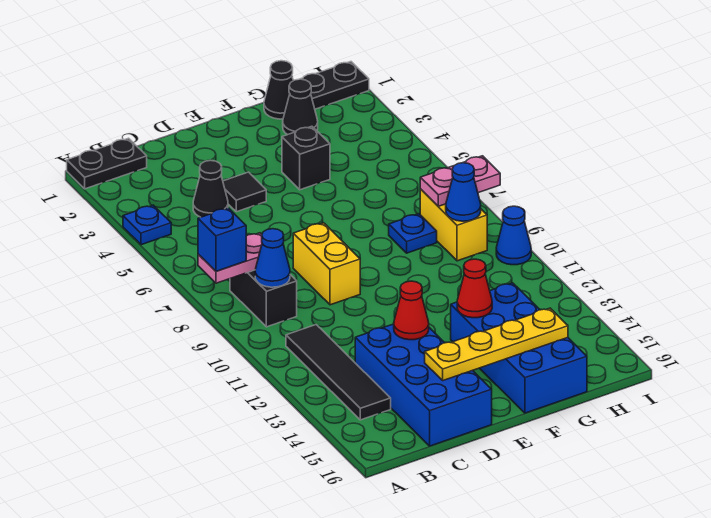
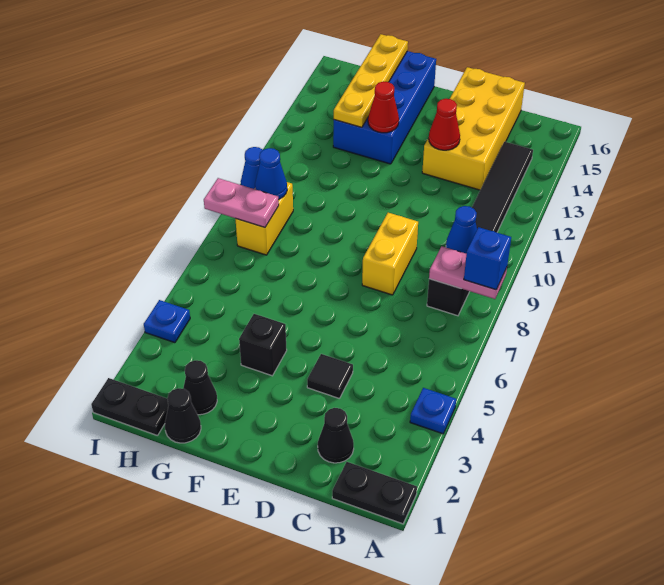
black 1x1 cone [193,160,228,217] -> black 1x1 cone moved to [318,408,354,463]
blue 2x4 brick [355,324,492,446] -> yellow 2x4 brick [422,67,525,190]
yellow 1x4 plate [425,308,568,381] -> yellow 1x4 plate turned to [334,34,408,127]
blue 1x1 plate [389,214,437,253] -> blue 1x1 plate moved to [144,300,190,343]

